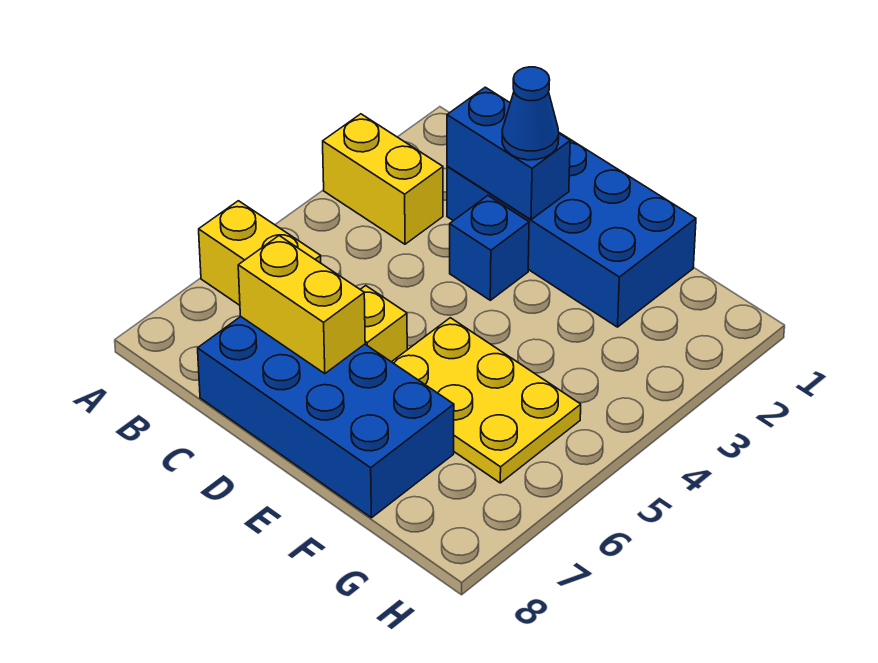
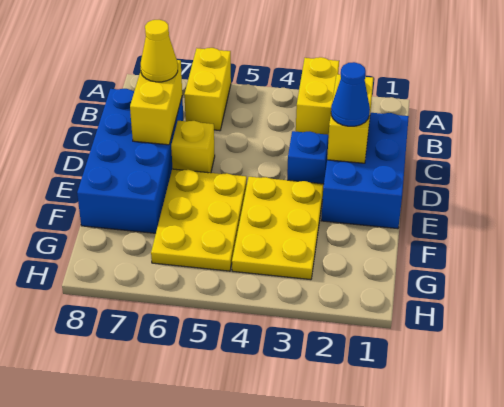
blue 2x4 brick [447,133,696,327] -> blue 2x3 brick [321,113,409,229]
blue 1x2 brick [447,87,570,220] -> yellow 1x2 brick [327,74,373,163]
none -> yellow 1x1 cone [141,20,178,82]
none -> yellow 2x3 plate [232,177,324,280]

